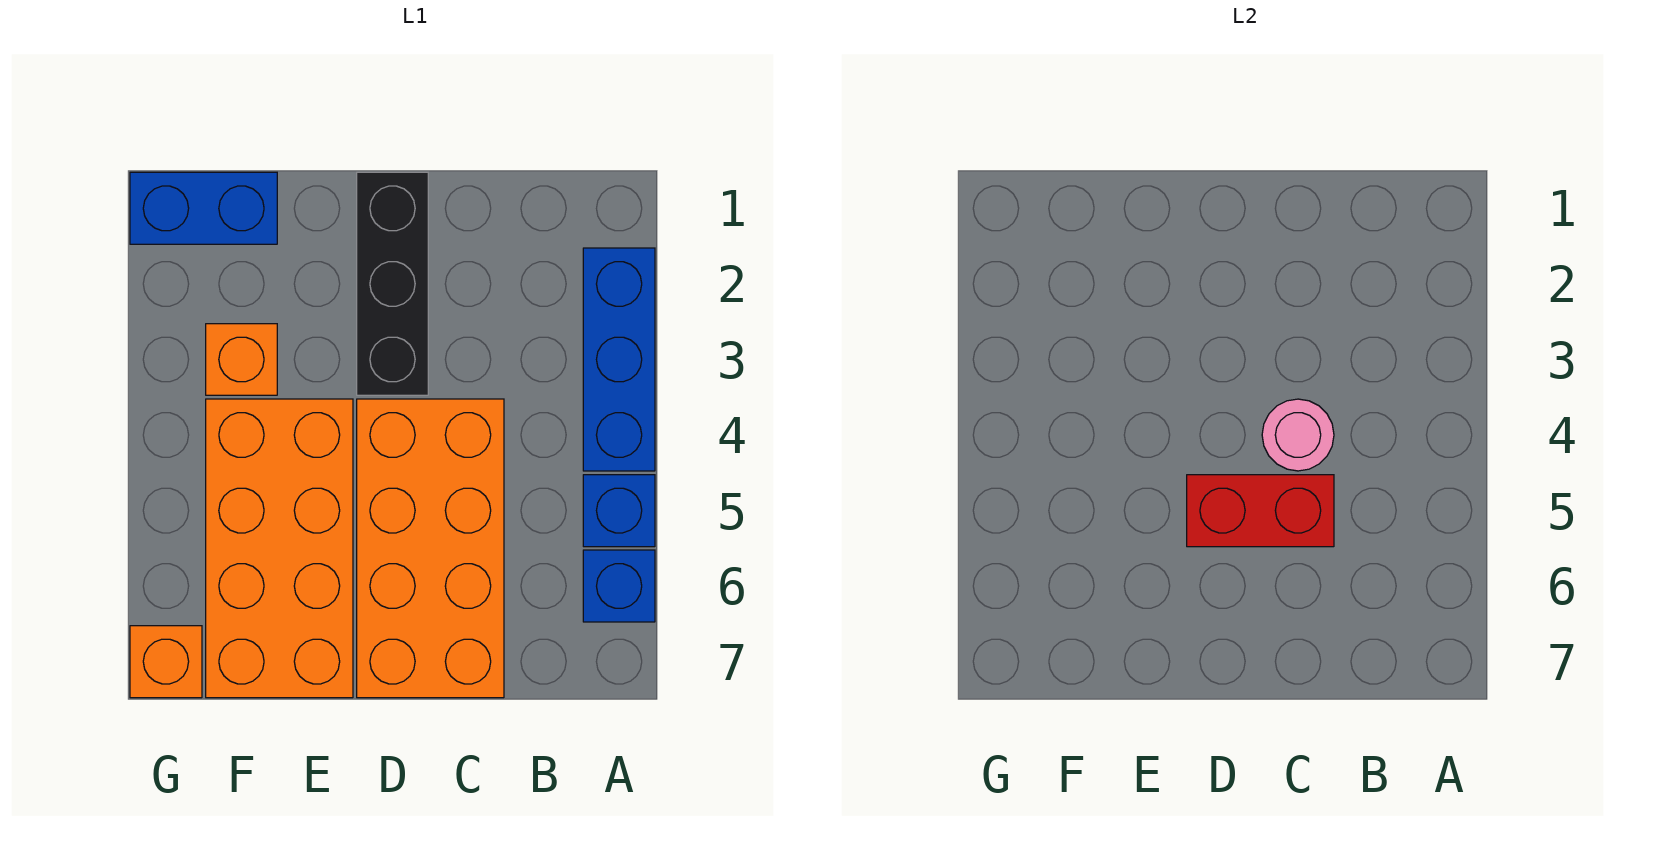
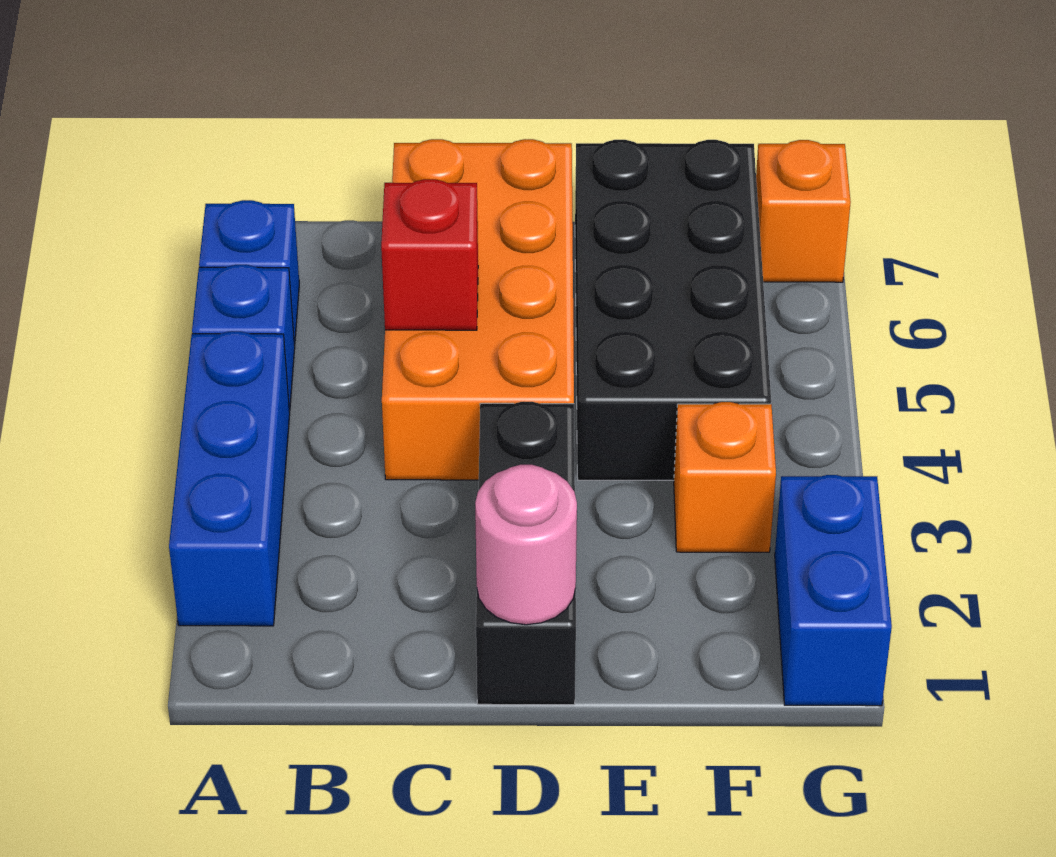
pink 1x1 round brick [1262,399,1334,471] -> pink 1x1 round brick moved to [475,465,577,625]
red 1x2 brick [1187,475,1334,547] -> red 1x1 brick [381,179,478,330]
orange 2x4 brick [206,399,353,698] -> black 2x4 brick [575,140,771,480]
blue 1x2 brick [130,172,277,244] -> blue 1x2 brick turned to [775,475,892,706]

